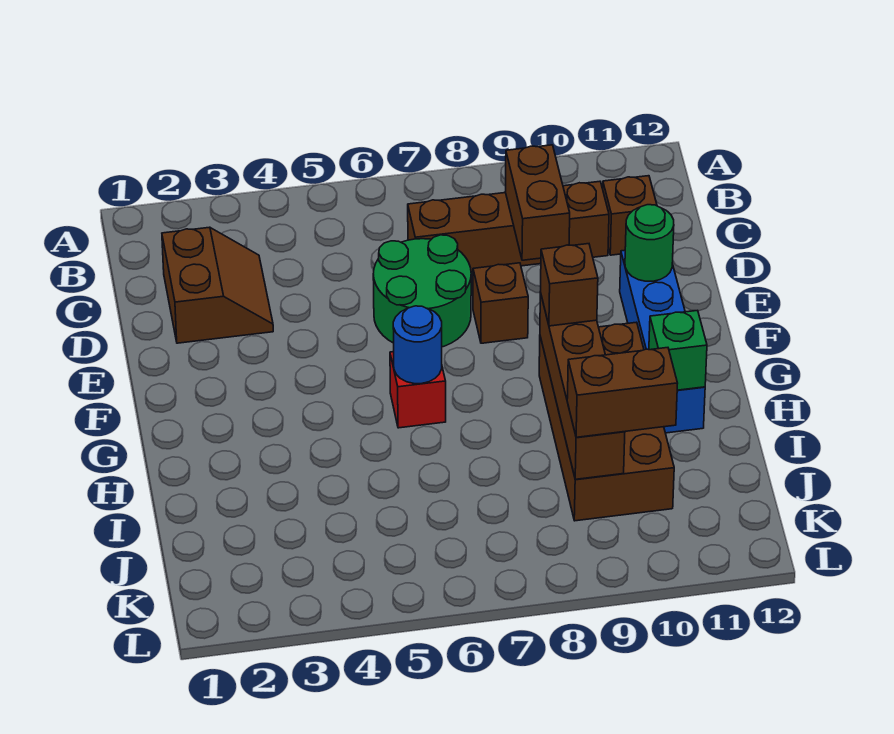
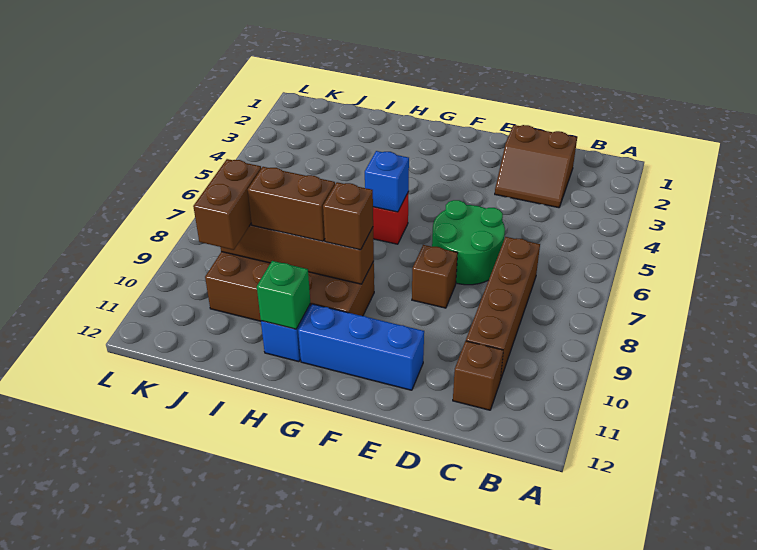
brown 1x2 brick [505,145,570,260] -> brown 1x2 brick moved to [248,167,335,241]
green 1x1 round brick [625,205,674,281] -> none
blue 1x1 round brick [393,306,442,384] -> blue 1x1 brick [365,151,409,212]

